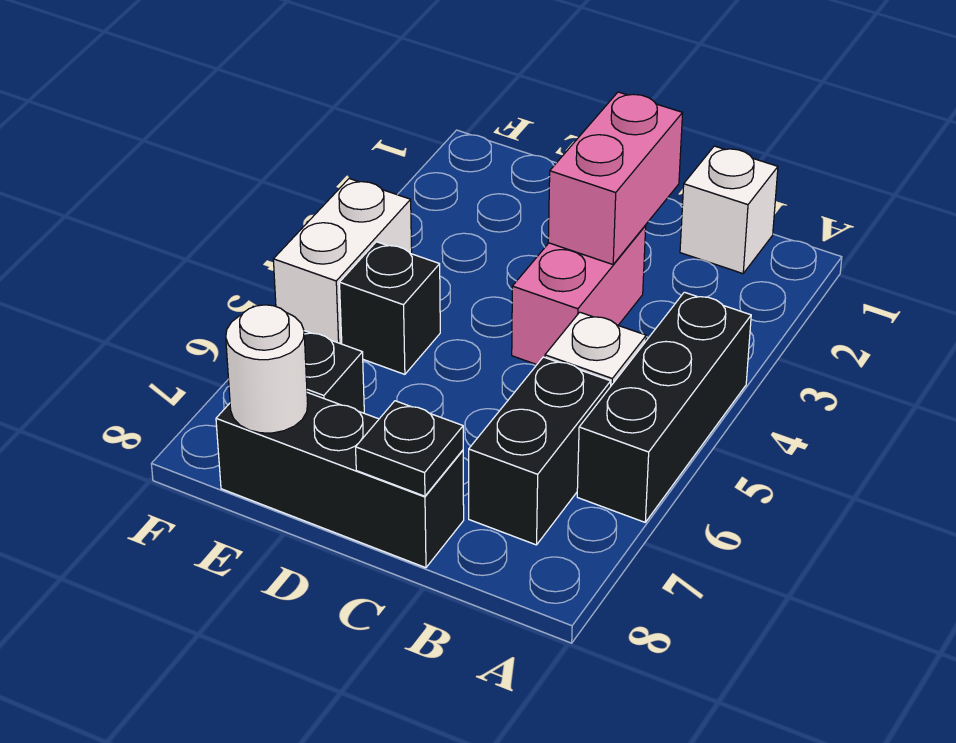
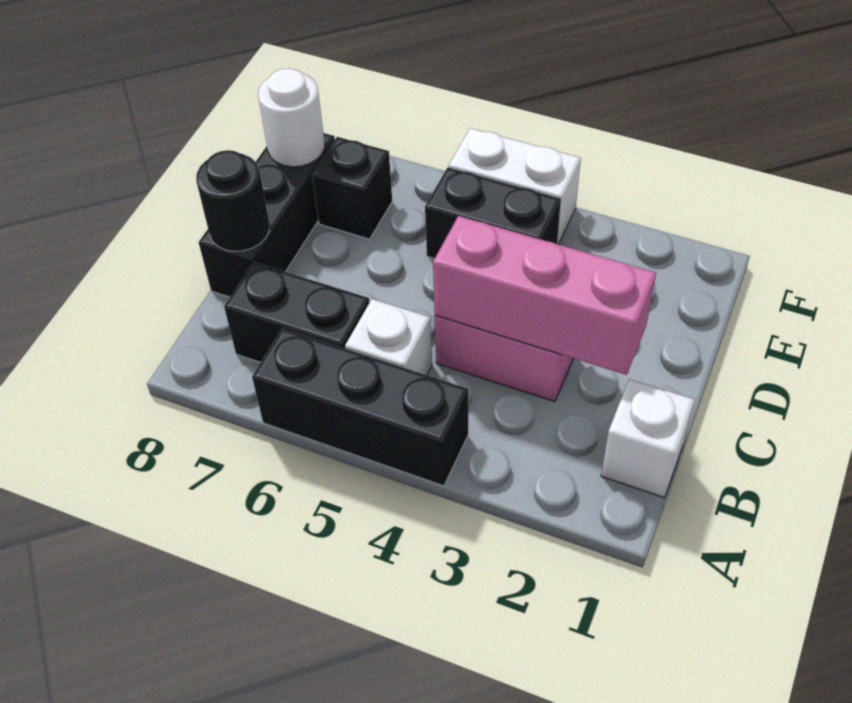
pink 1x2 brick [548,92,683,264] -> pink 1x3 brick [433,216,656,375]
black 1x1 plate [356,401,463,496] -> black 1x1 round brick [196,150,269,252]
black 1x1 brick [340,242,440,374] -> black 1x2 brick [425,167,561,259]

